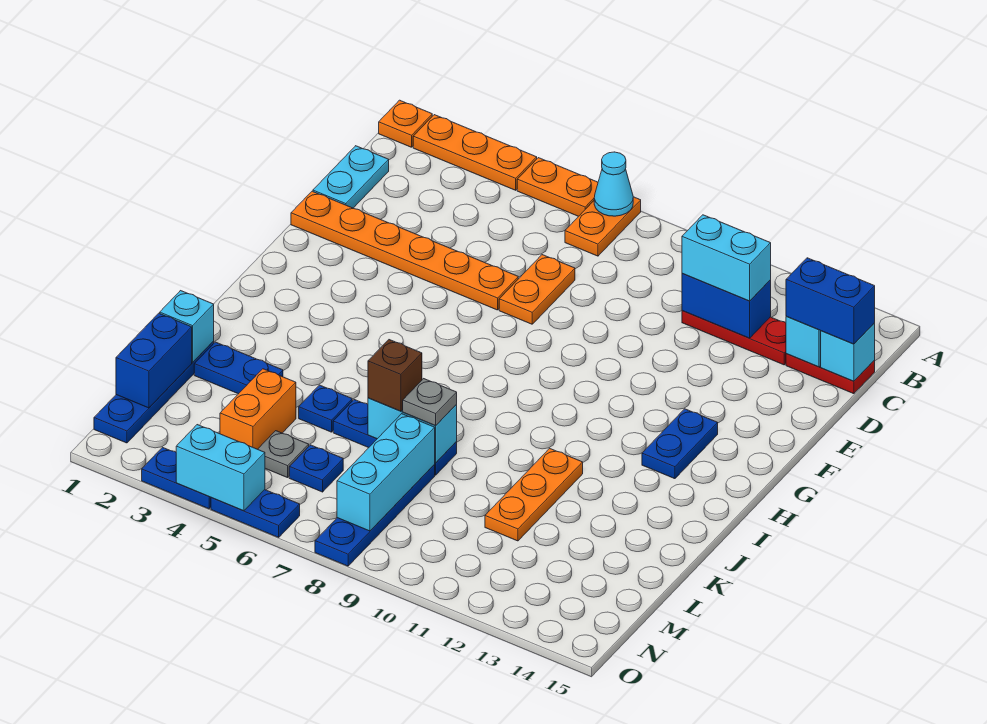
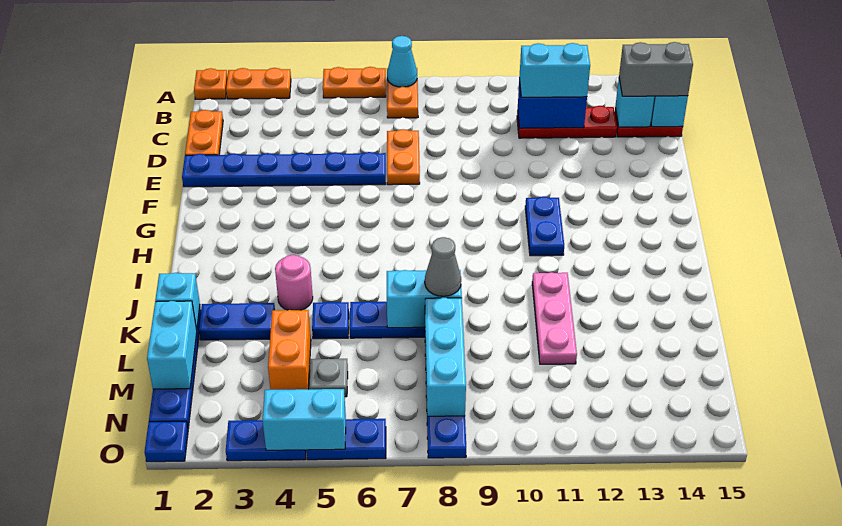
orange 1x3 plate [413,115,537,190] -> orange 1x2 plate [226,68,291,99]
cyan 1x2 plate [313,146,389,208] -> orange 1x2 plate [185,110,223,155]
blue 1x2 brick [786,258,875,344] -> grey 1x2 brick [619,42,693,96]
orange 1x6 plate [291,191,518,310] -> blue 1x6 plate [182,152,386,187]
blue 1x2 plate [642,409,718,479] -> blue 1x2 plate moved to [525,197,564,256]
none -> pink 1x1 round brick [275,255,313,310]
orange 1x3 plate [485,448,583,541] -> pink 1x3 plate [532,272,577,364]
brown 1x1 brick [368,340,422,411] -> none
grey 1x1 plate [403,379,457,426] -> grey 1x1 cone [425,237,461,296]
blue 1x2 brick [116,313,192,408] -> cyan 1x2 brick [147,301,197,389]
blue 1x1 plate [289,445,343,492] -> blue 1x1 plate moved to [145,421,188,462]

